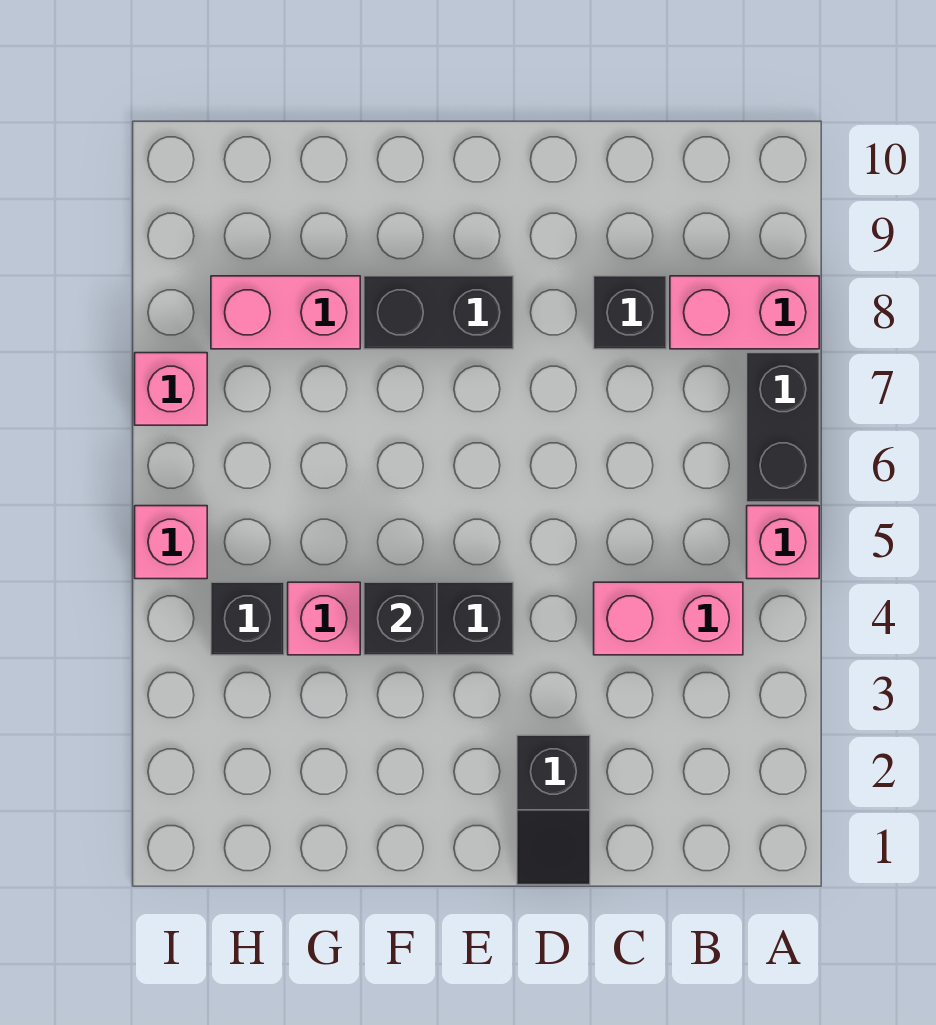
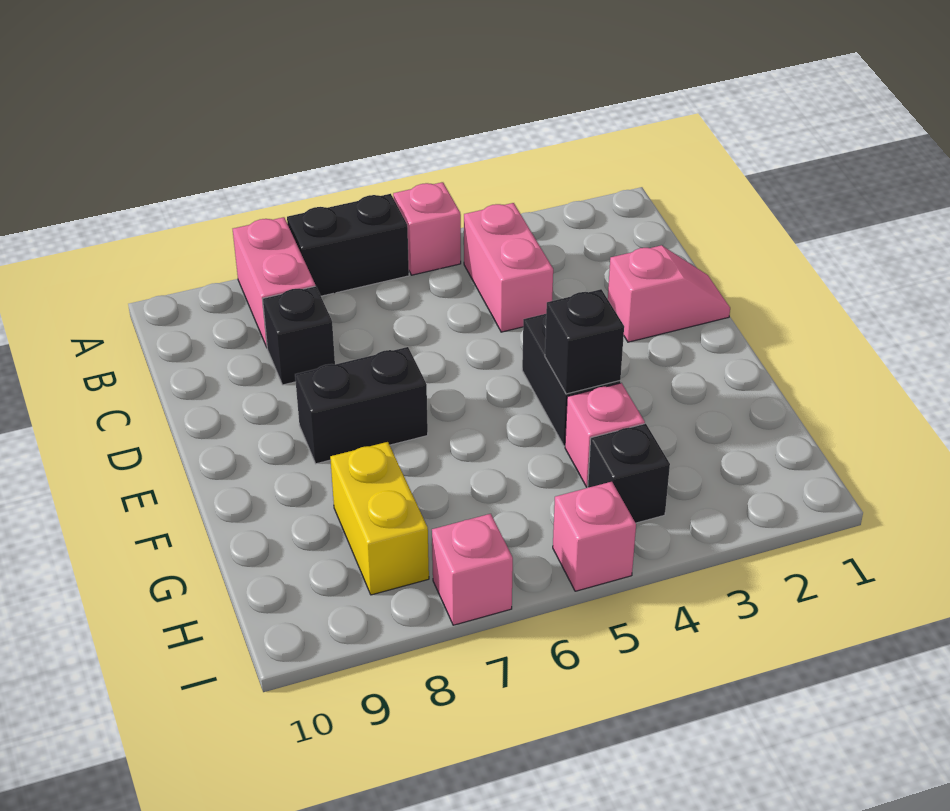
black 1x2 slope [517,735,590,885] -> pink 1x2 slope [608,245,730,342]
black 1x2 brick [364,276,513,349] -> black 1x2 brick turned to [295,347,428,464]
pink 1x2 brick [211,276,360,349] -> yellow 1x2 brick [330,442,429,595]

